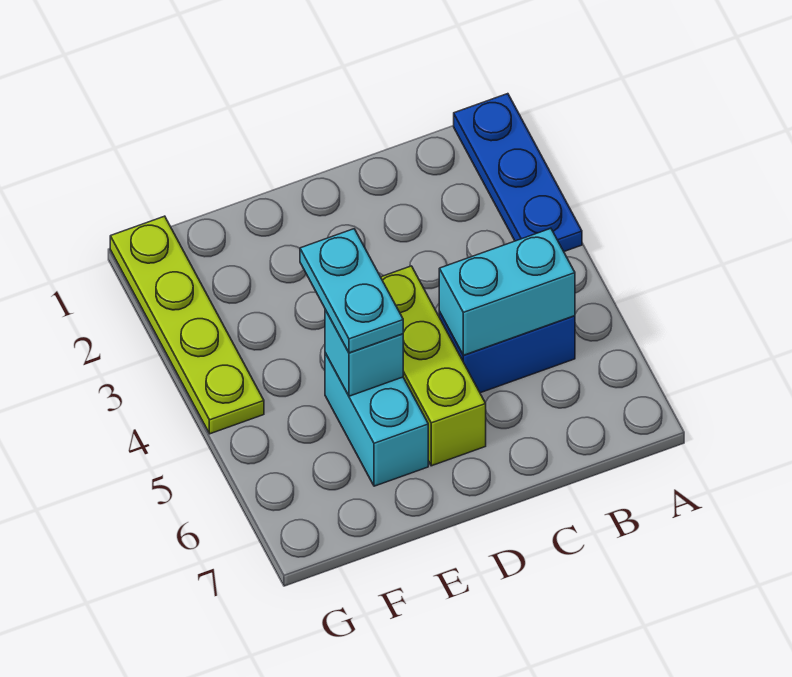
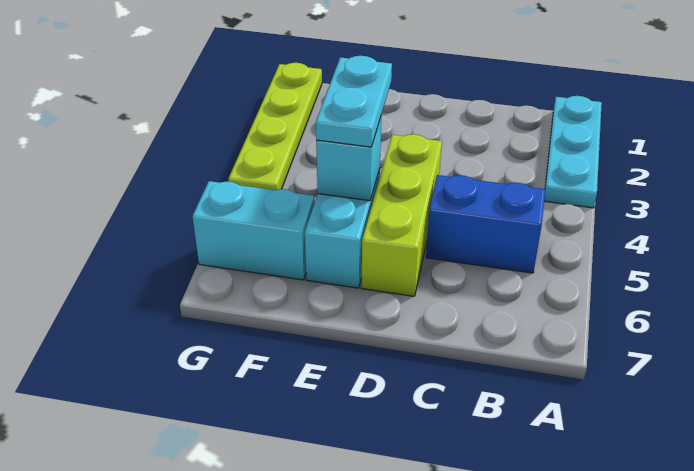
blue 1x3 plate [454,94,582,251] -> cyan 1x3 plate [544,96,602,208]
cyan 1x2 brick [439,228,575,355] -> cyan 1x2 brick moved to [192,181,315,280]

